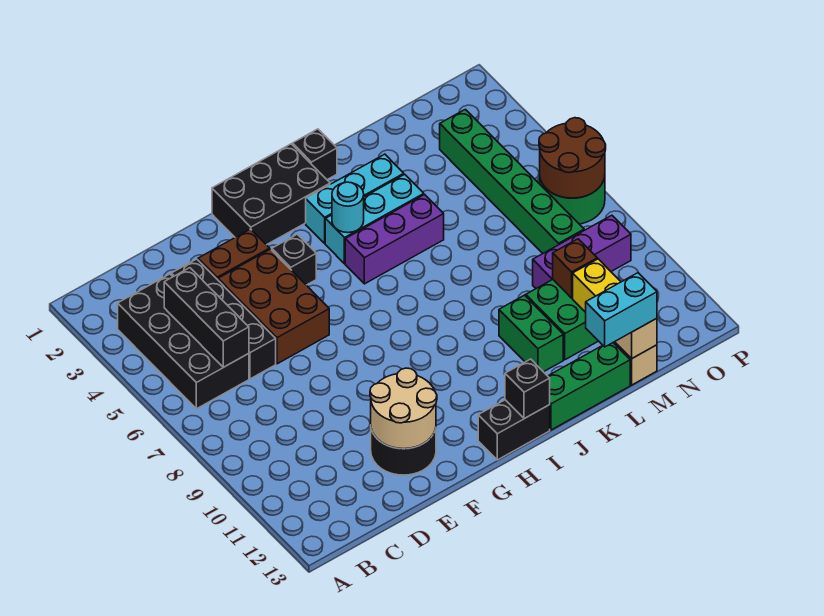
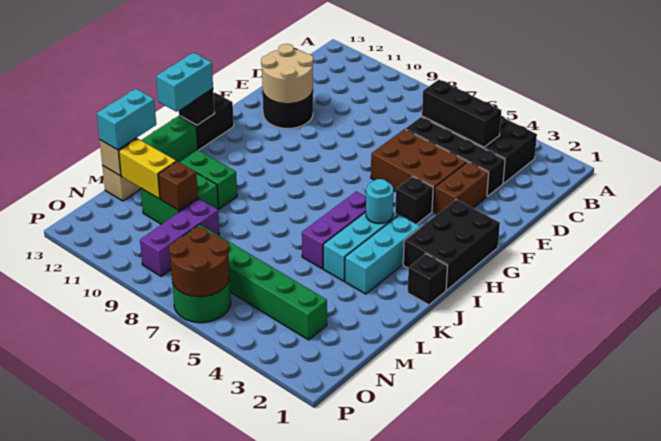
none -> cyan 1x2 brick [156,53,213,112]

